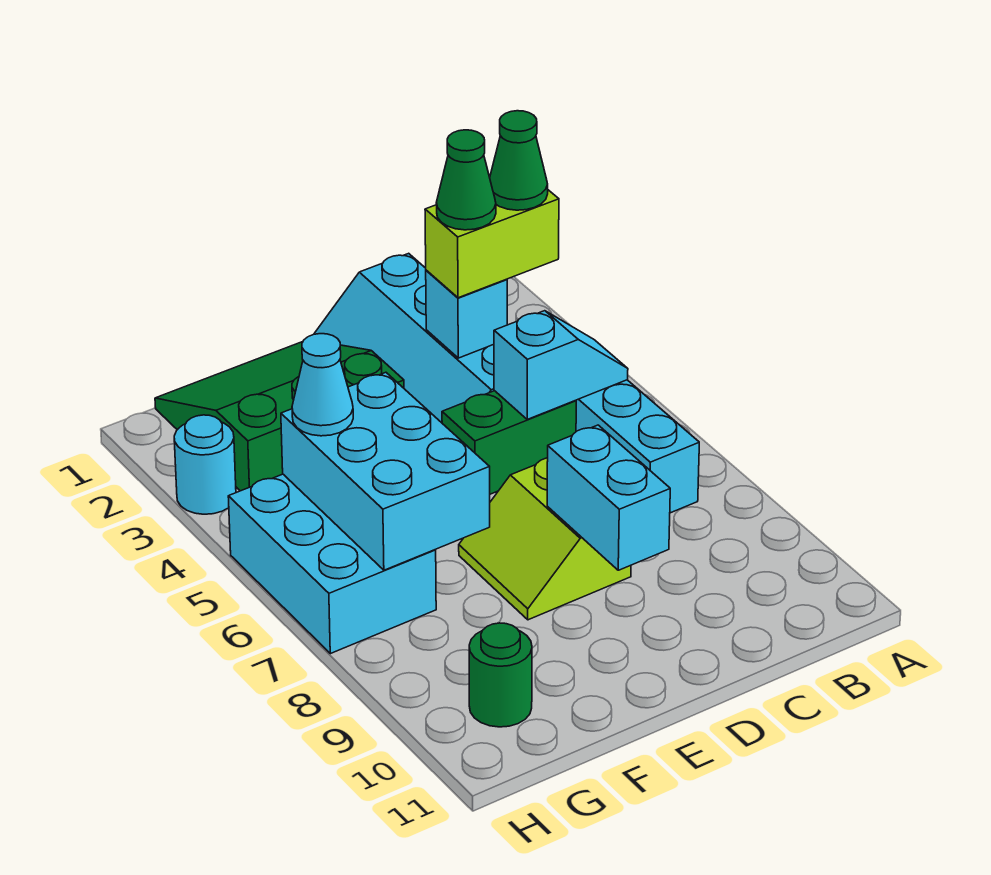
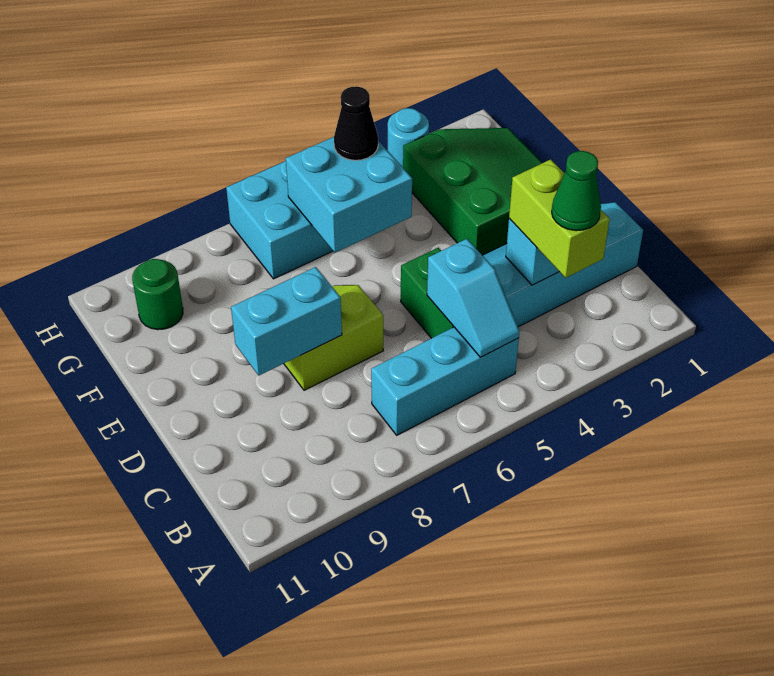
green 1x1 cone [436,130,496,230] -> none
cyan 2x3 brick [281,372,490,570] -> cyan 2x2 brick [286,137,412,253]
cyan 1x1 cone [292,334,353,436] -> black 1x1 cone [334,86,378,160]

